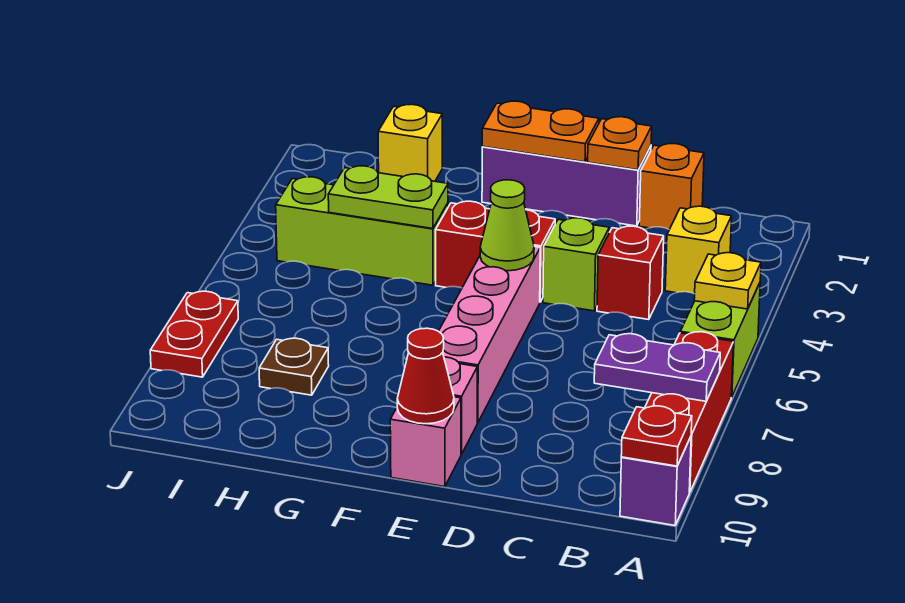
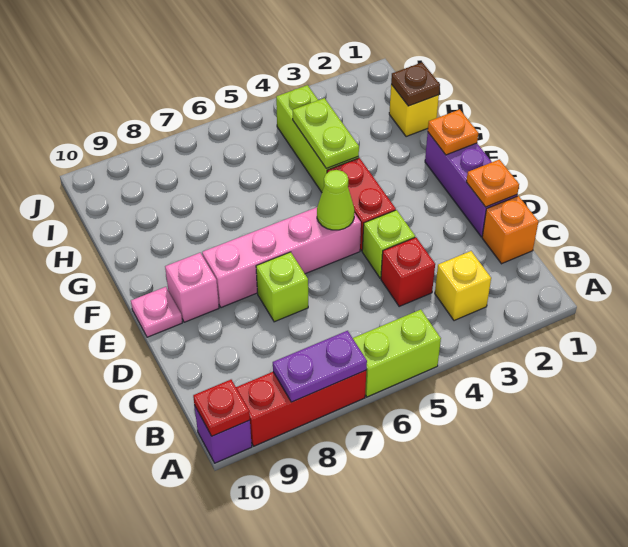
yellow 1x1 plate [694,253,761,309] -> none
purple 1x2 plate [594,334,720,401] -> purple 1x2 plate turned to [273,331,367,402]
none -> lime 1x1 brick [256,252,308,322]
orange 1x2 plate [482,101,599,162] -> orange 1x1 plate [428,109,478,155]
pink 1x1 brick [390,397,461,487] -> pink 1x1 plate [131,287,182,337]
red 1x1 cone [397,328,454,424] -> none
brown 1x1 plate [259,338,329,395] -> brown 1x1 plate moved to [391,62,440,106]
red 1x2 plate [150,291,238,377] -> none

